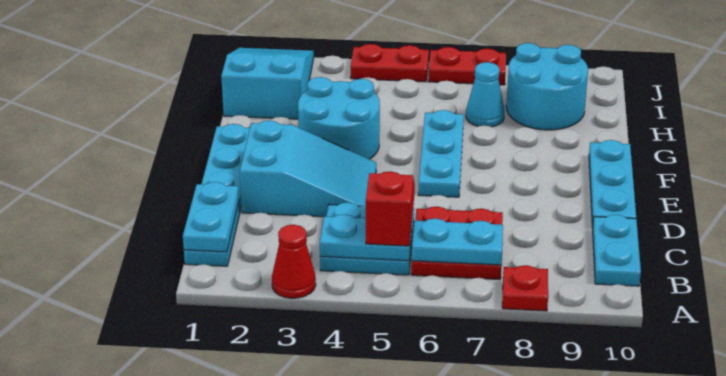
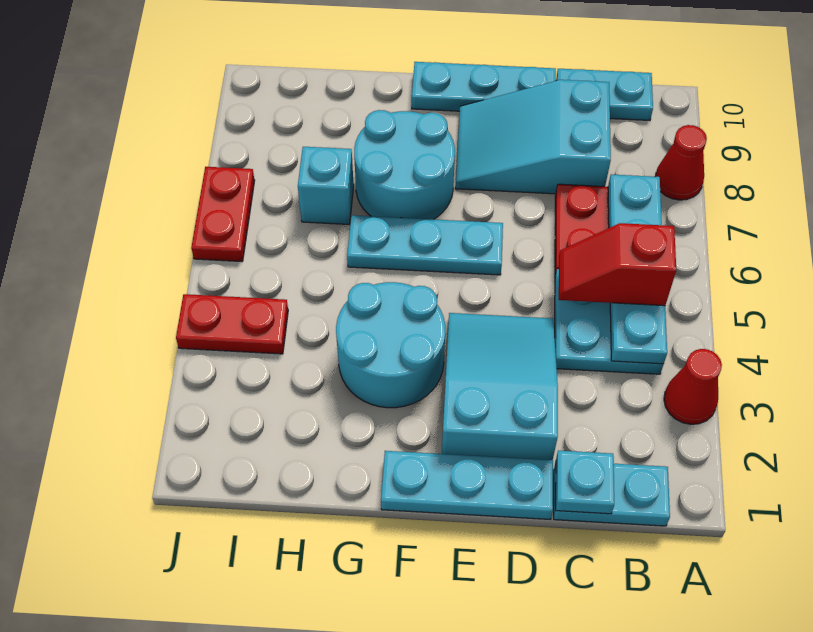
red 1x1 plate [502,265,548,311] -> red 1x1 cone [655,125,707,200]
cyan 1x2 plate [183,182,239,252] -> cyan 1x1 plate [556,451,614,514]
cyan 2x3 slope [221,48,314,119] -> cyan 2x3 slope moved to [456,80,611,194]
cyan 1x1 cone [466,62,505,127] -> cyan 1x1 brick [298,147,354,224]
cyan 2x2 round brick [506,43,588,130] -> cyan 2x2 round brick moved to [354,110,455,219]
red 1x2 plate [351,44,429,82] -> red 1x2 plate turned to [176,294,288,354]

